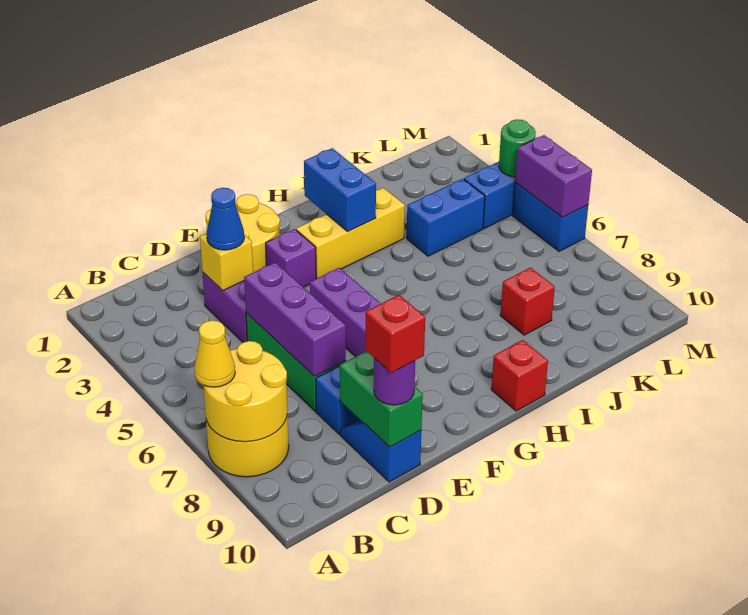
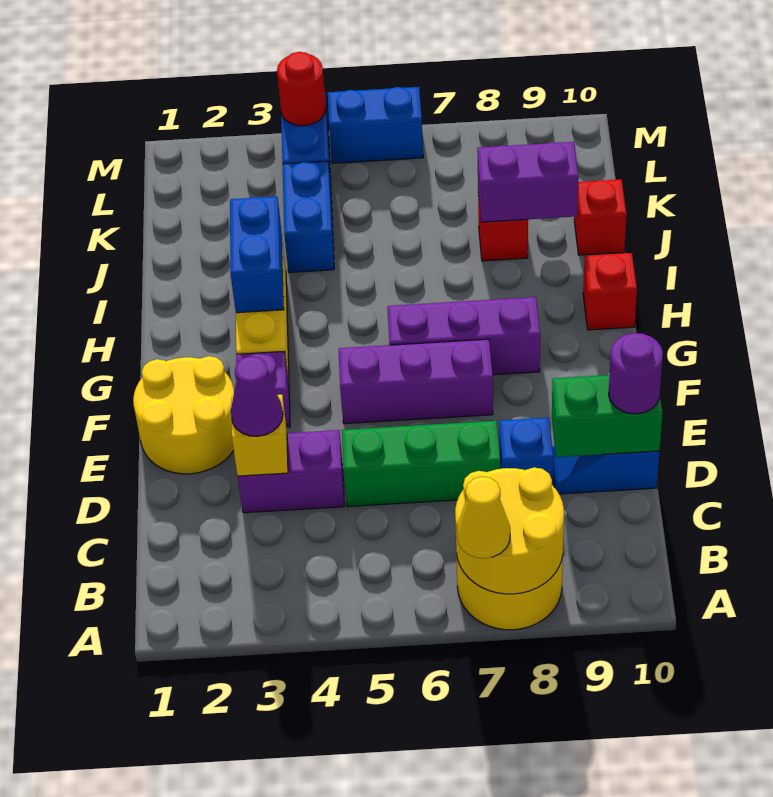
blue 1x1 cone [207,188,244,250] -> purple 1x1 cone [231,356,283,436]
purple 1x3 brick [244,262,346,377] -> purple 1x3 brick moved to [387,297,540,375]
red 1x1 brick [366,295,425,373] -> red 1x1 brick moved to [574,179,627,255]
blue 1x2 brick [304,148,376,231] -> blue 1x2 brick turned to [230,196,284,313]
green 1x1 round brick [499,119,536,177] -> red 1x1 round brick [277,52,326,126]
purple 1x2 brick [515,135,592,217] -> purple 1x2 brick moved to [477,142,579,222]

